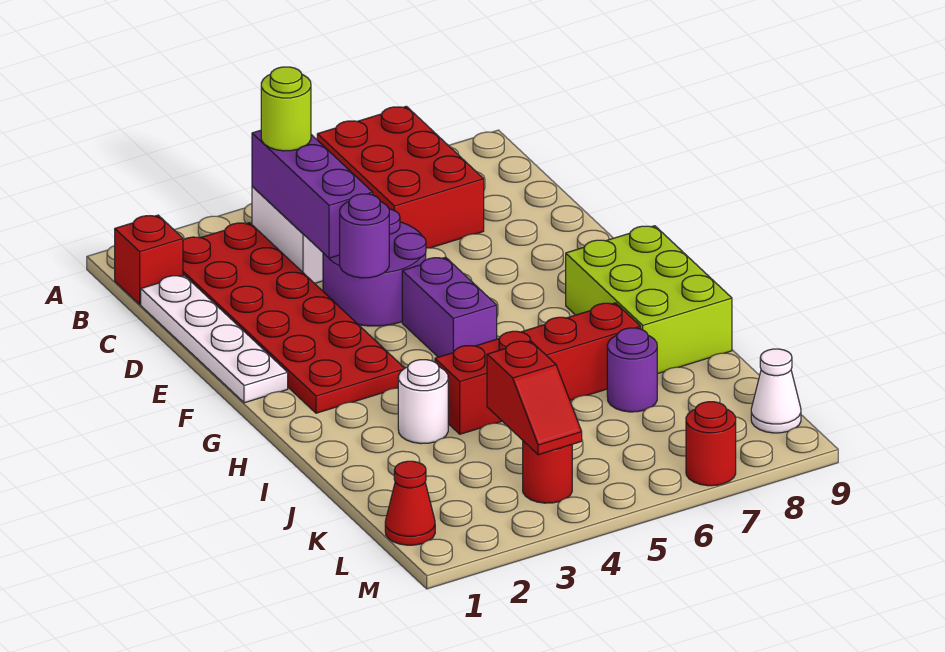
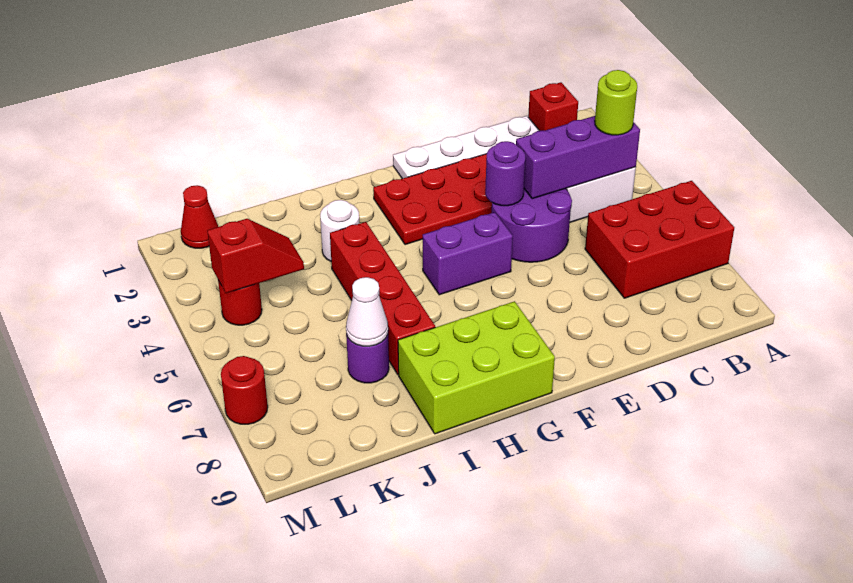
red 1x2 slope [487,341,582,455] -> red 1x2 slope turned to [207,219,304,293]
white 1x1 cone [751,349,801,433] -> white 1x1 cone moved to [346,277,388,346]

